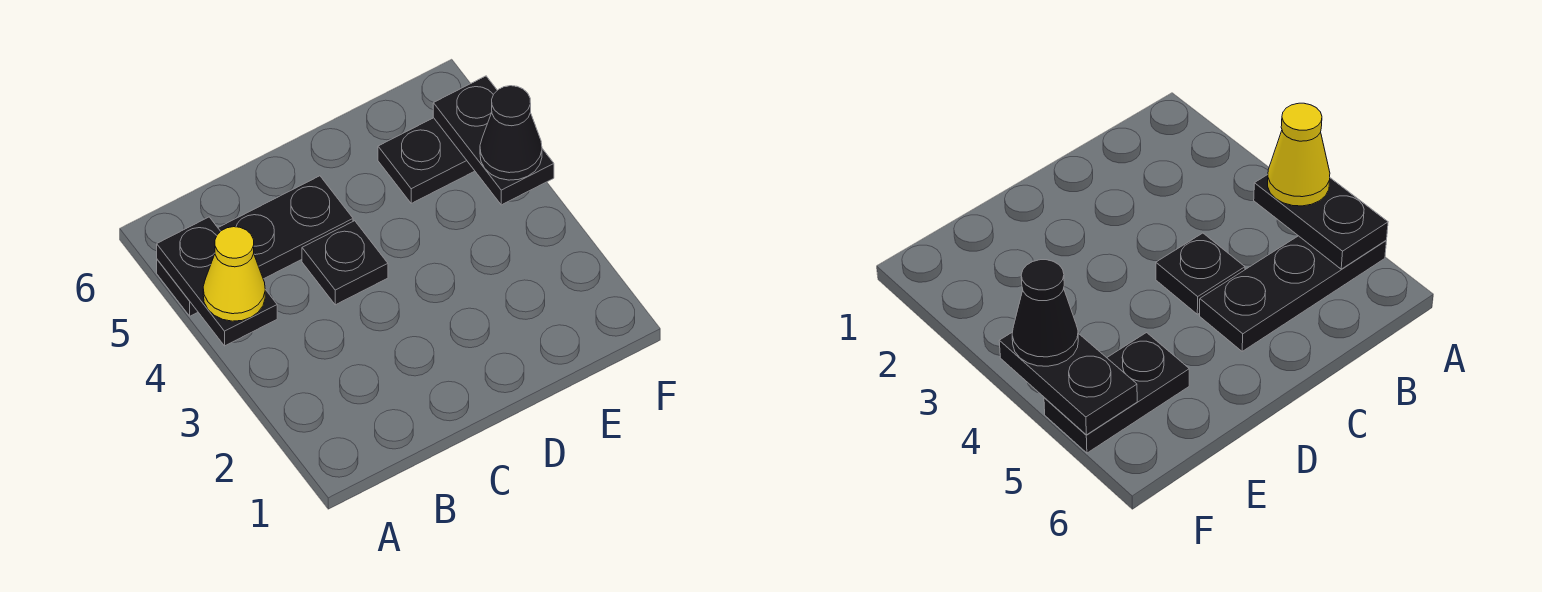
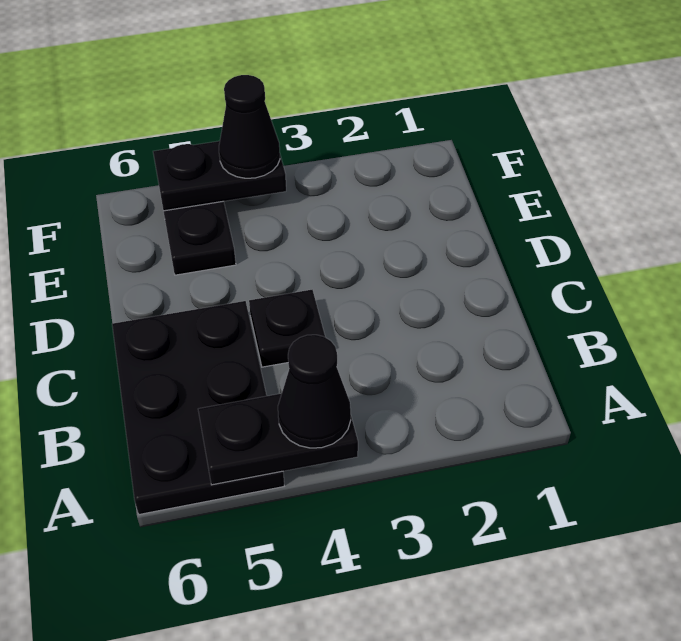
yellow 1x1 cone [203,227,265,321] -> black 1x1 cone [278,335,351,448]
black 1x3 plate [157,176,353,316] -> black 2x3 plate [112,301,284,514]

